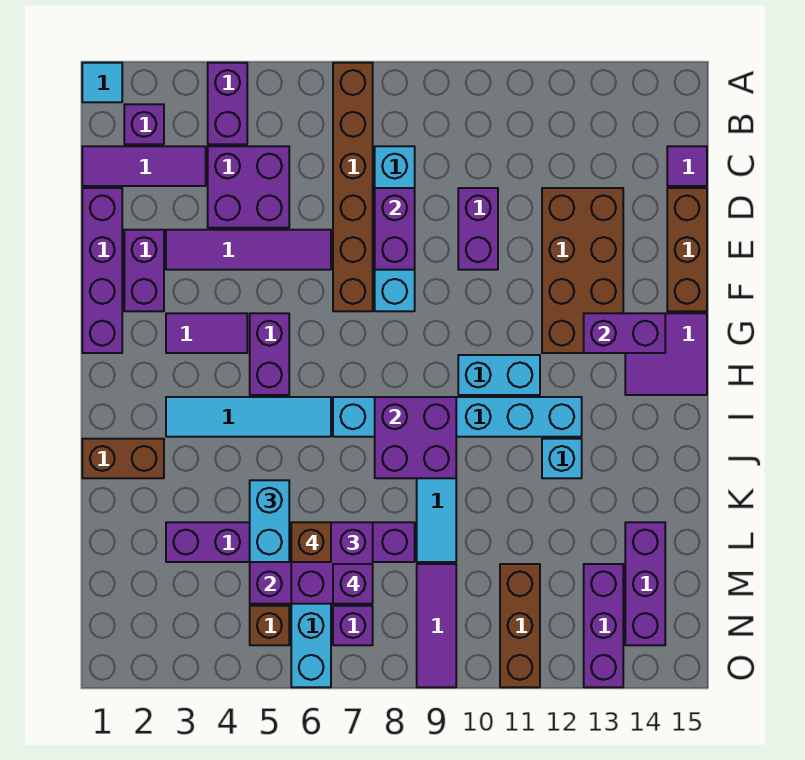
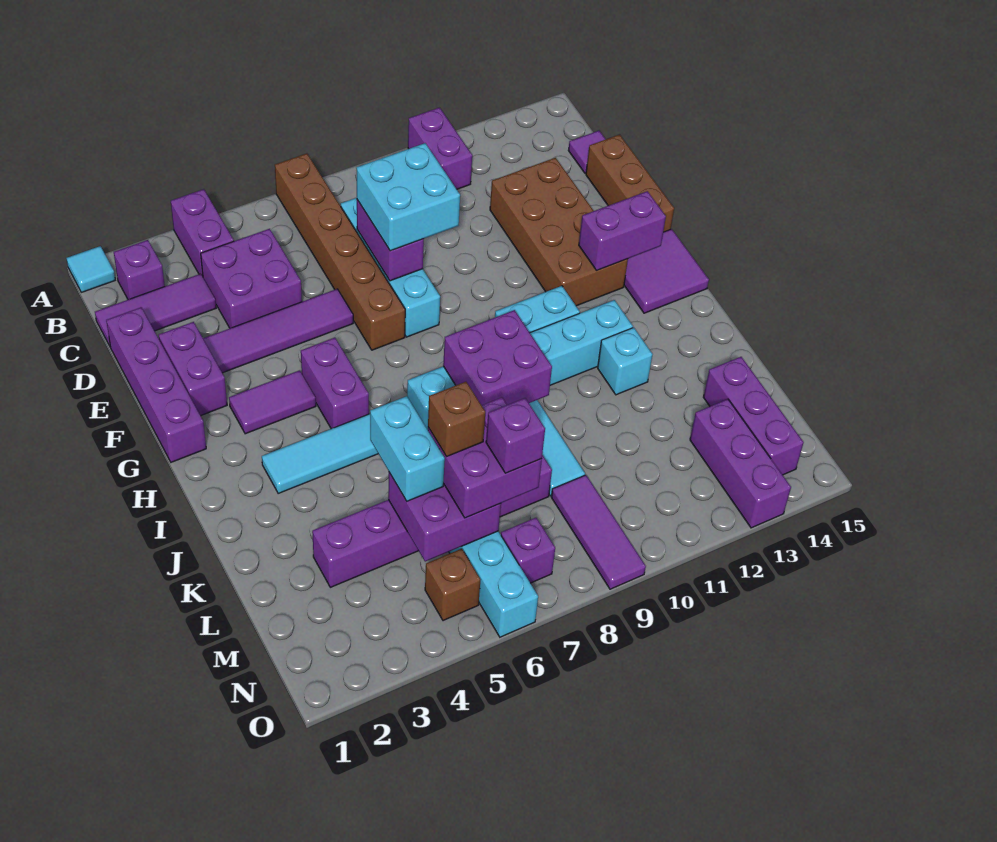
none -> cyan 2x2 brick [356,143,460,251]
purple 1x2 brick [458,188,498,270] -> purple 1x2 brick moved to [408,108,472,189]
brown 1x2 brick [82,439,164,478] -> none
brown 1x3 brick [500,564,540,687] -> none

